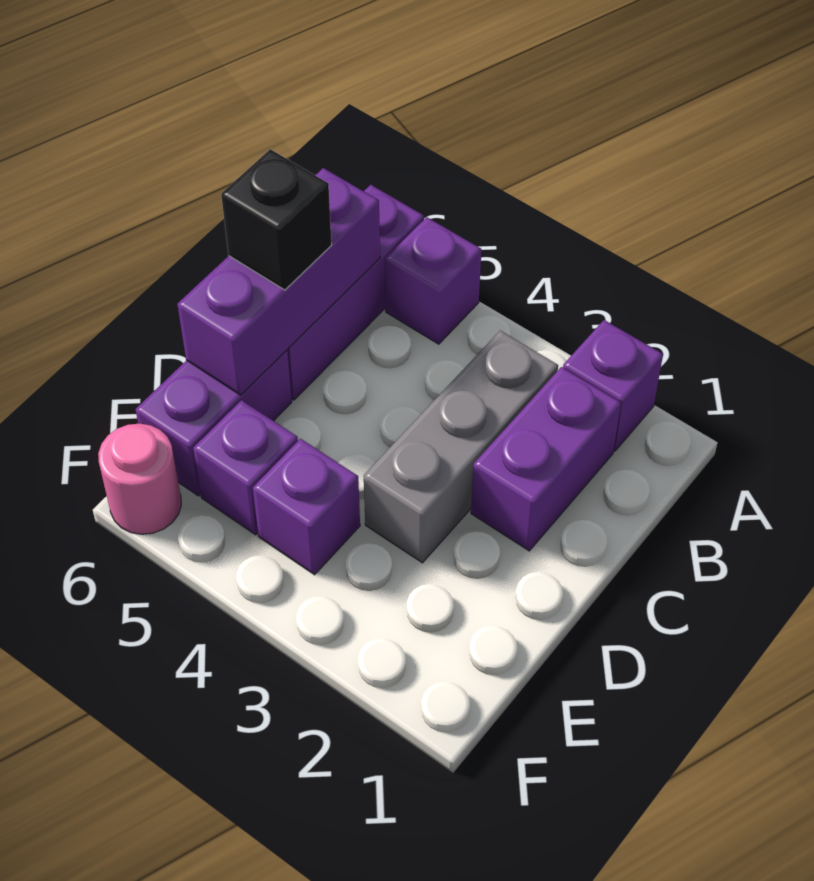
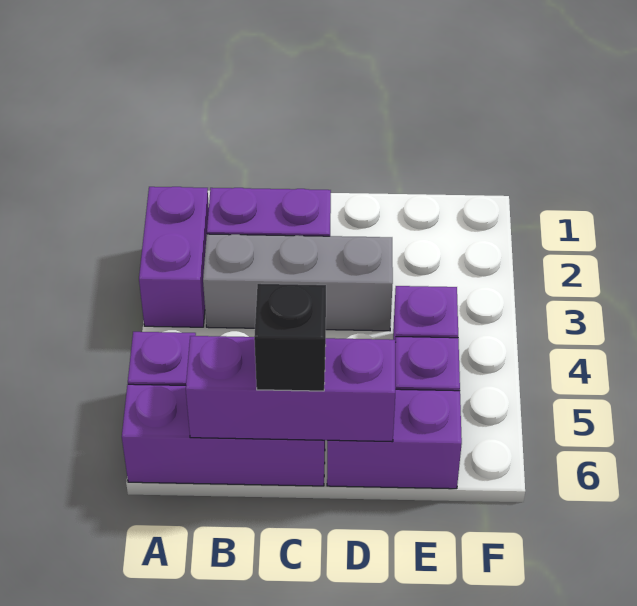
purple 1x1 brick [563,320,663,451] -> purple 1x2 brick [139,187,209,327]
pink 1x1 round brick [98,424,181,534] -> none

